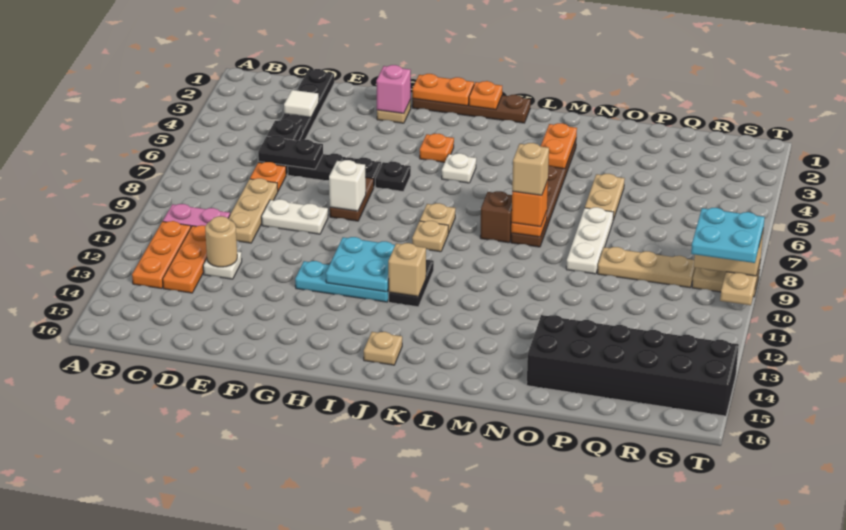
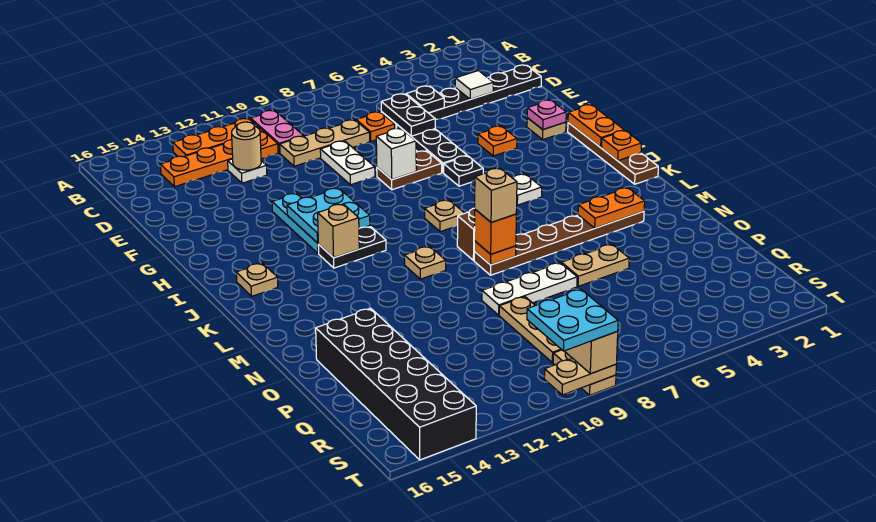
orange 1x3 plate [163,225,207,293] -> orange 1x4 plate [160,131,278,187]
pink 1x1 brick [376,65,411,114] -> pink 1x1 plate [527,100,566,129]
orange 1x1 plate [420,134,454,162] -> orange 1x1 plate moved to [478,126,517,156]
tan 1x1 plate [412,221,448,252] -> tan 1x1 plate moved to [404,246,446,279]

